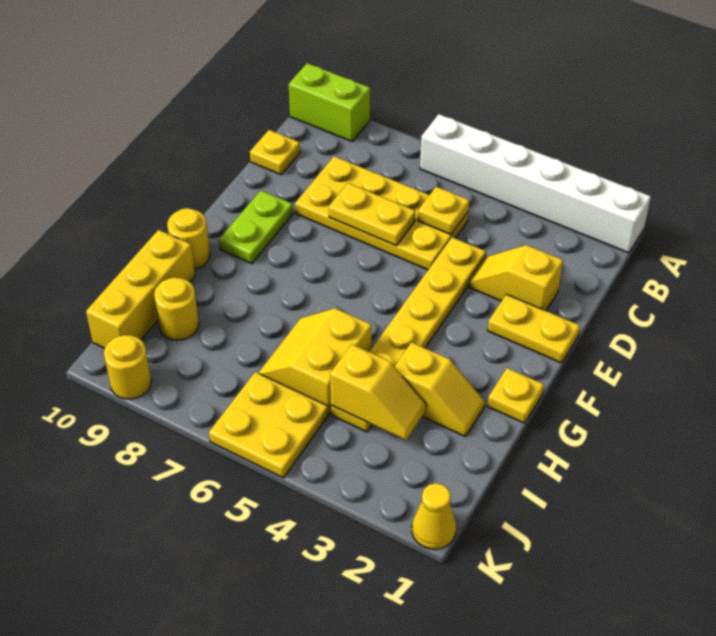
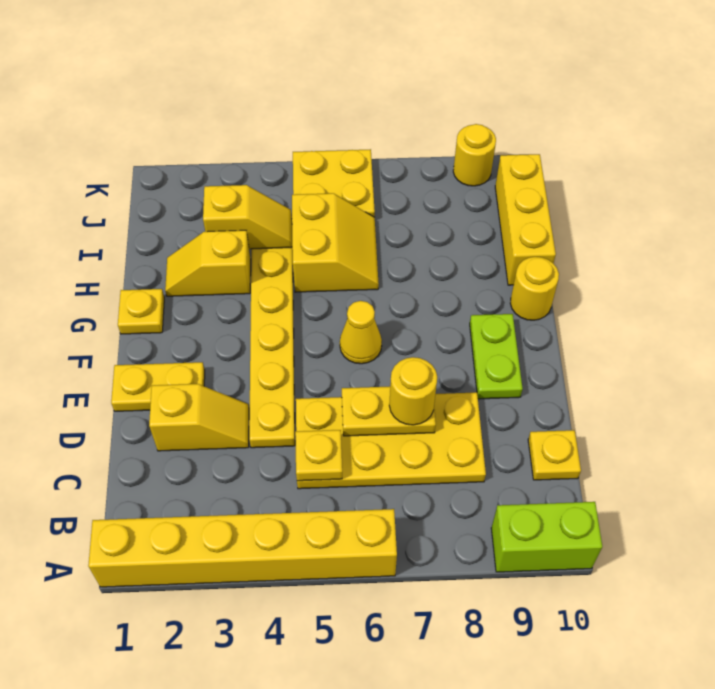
white 1x6 brick [420,114,651,253] -> yellow 1x6 brick [88,509,397,587]
yellow 1x2 slope [330,344,427,440] -> yellow 1x2 slope turned to [203,185,292,249]
yellow 1x1 round brick [154,278,199,340] -> yellow 1x1 round brick moved to [389,357,437,425]
yellow 1x1 cone [412,483,456,549] -> yellow 1x1 cone moved to [340,301,382,364]

